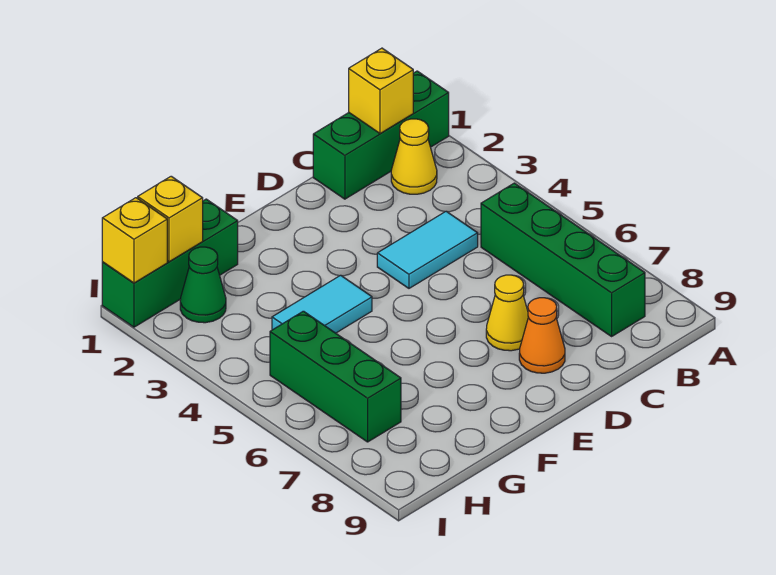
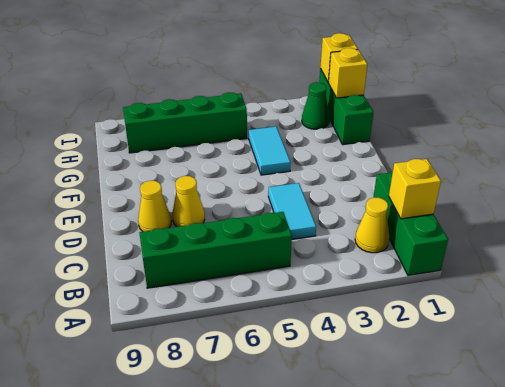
orange 1x1 cone [519,298,565,373] -> yellow 1x1 cone [138,181,171,232]
green 1x3 brick [270,311,401,442] -> green 1x4 brick [123,92,247,153]

